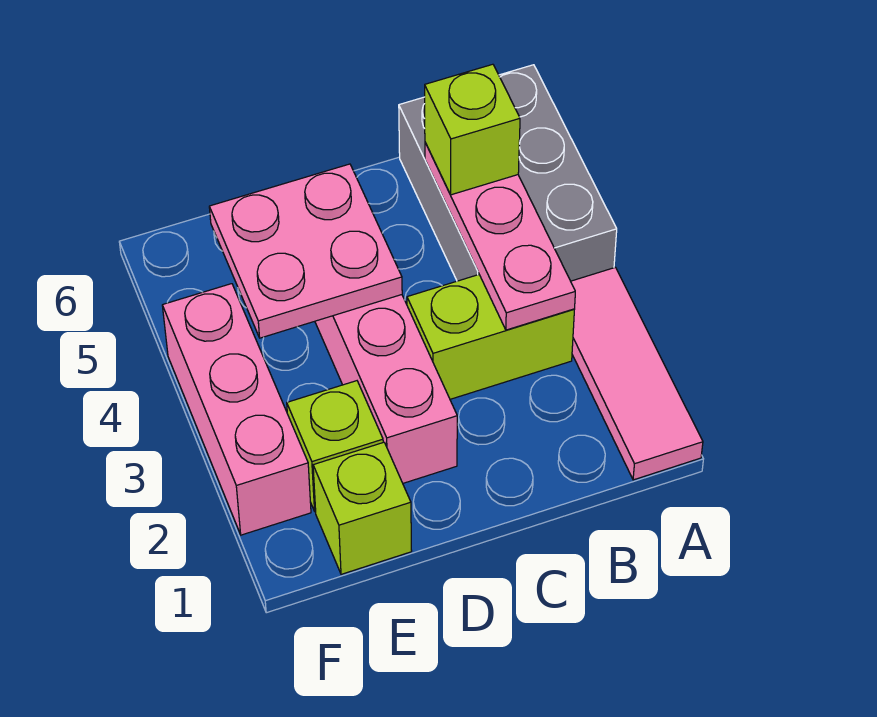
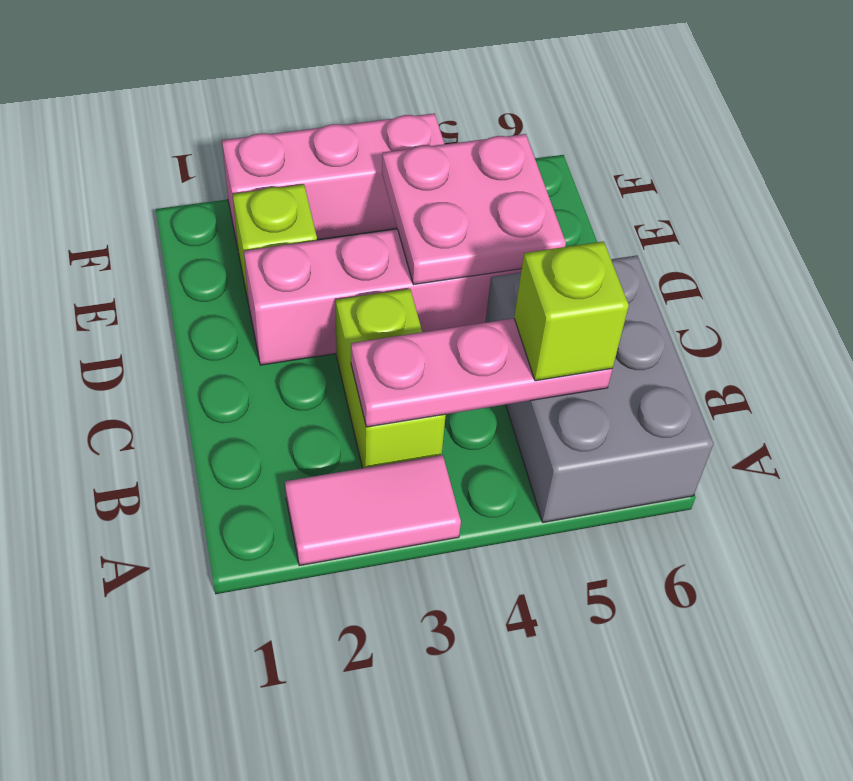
pink 1x3 tile [571,267,703,480] -> pink 1x2 tile [285,455,461,566]
grey 2x3 brick [399,65,617,281] -> grey 2x3 brick turned to [485,256,713,522]
lime 1x1 brick [313,442,412,574] -> none

